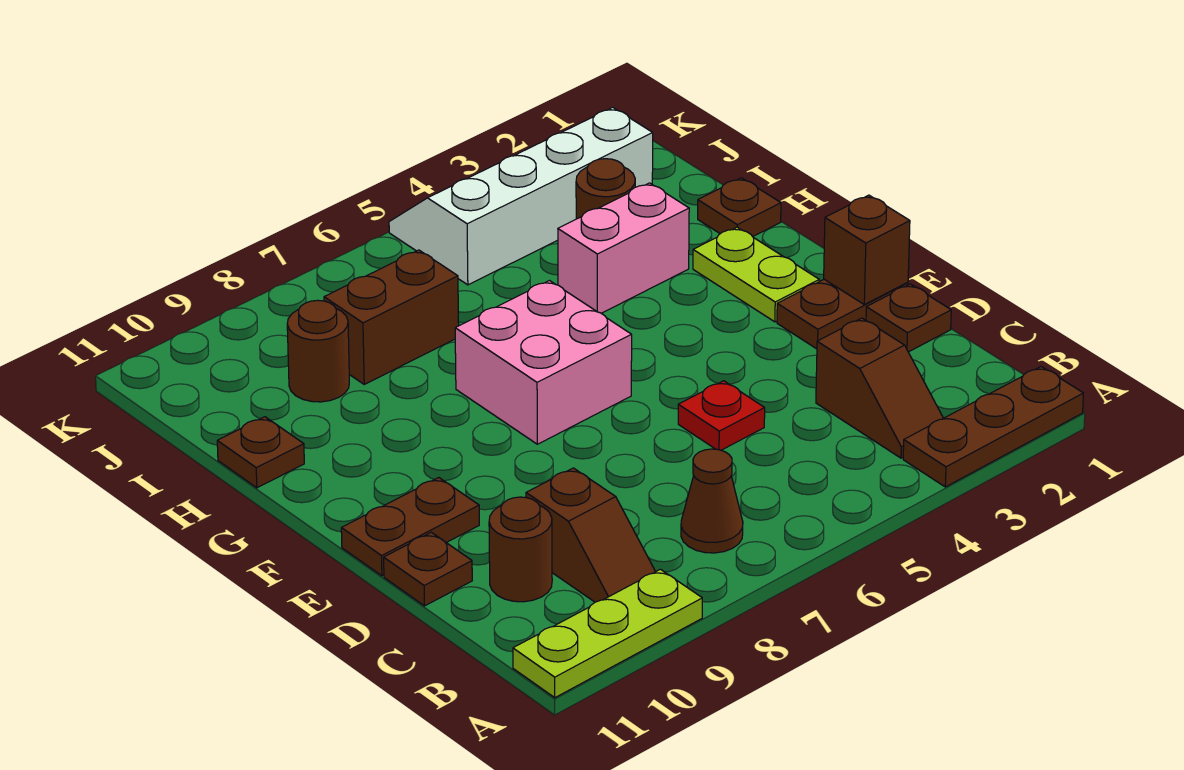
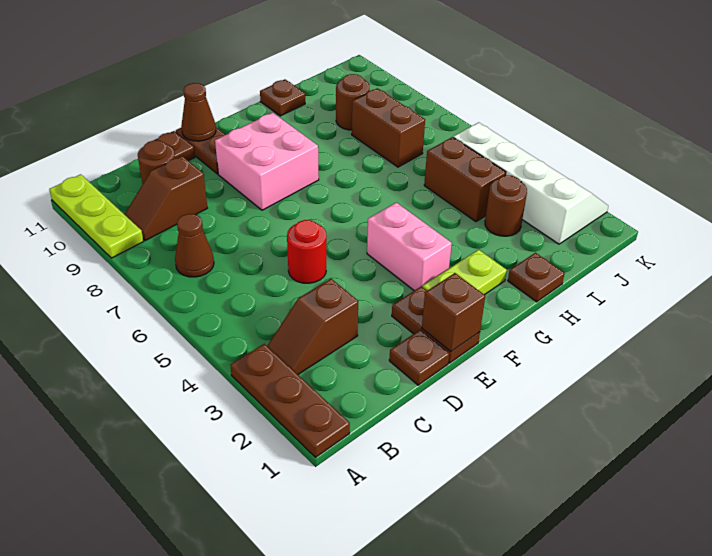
red 1x1 plate [678,381,765,450] -> red 1x1 round brick [287,220,326,283]
none -> brown 1x1 cone [181,83,216,141]
pink 2x2 brick [455,281,632,444] -> pink 2x2 brick moved to [215,113,319,210]
pink 1x2 brick [558,183,689,313] -> pink 1x2 brick moved to [367,202,452,291]
none -> brown 1x2 brick [424,137,506,222]

